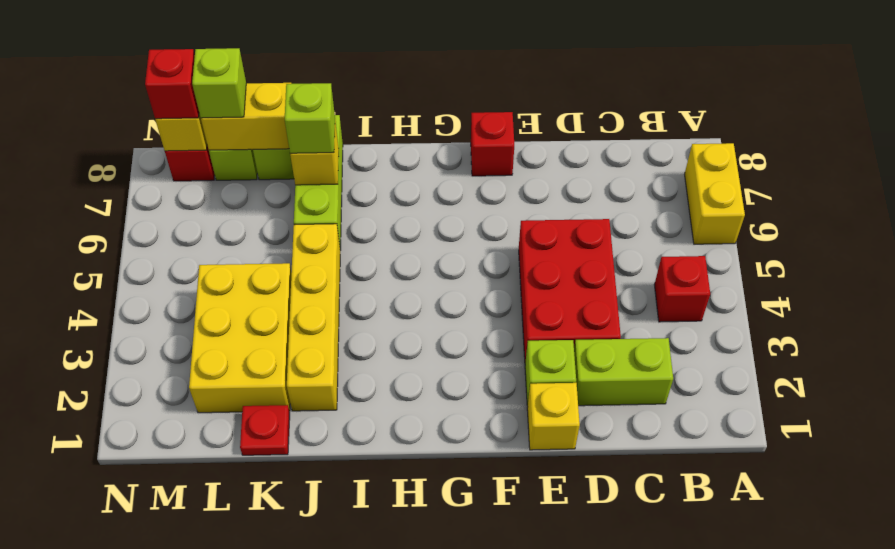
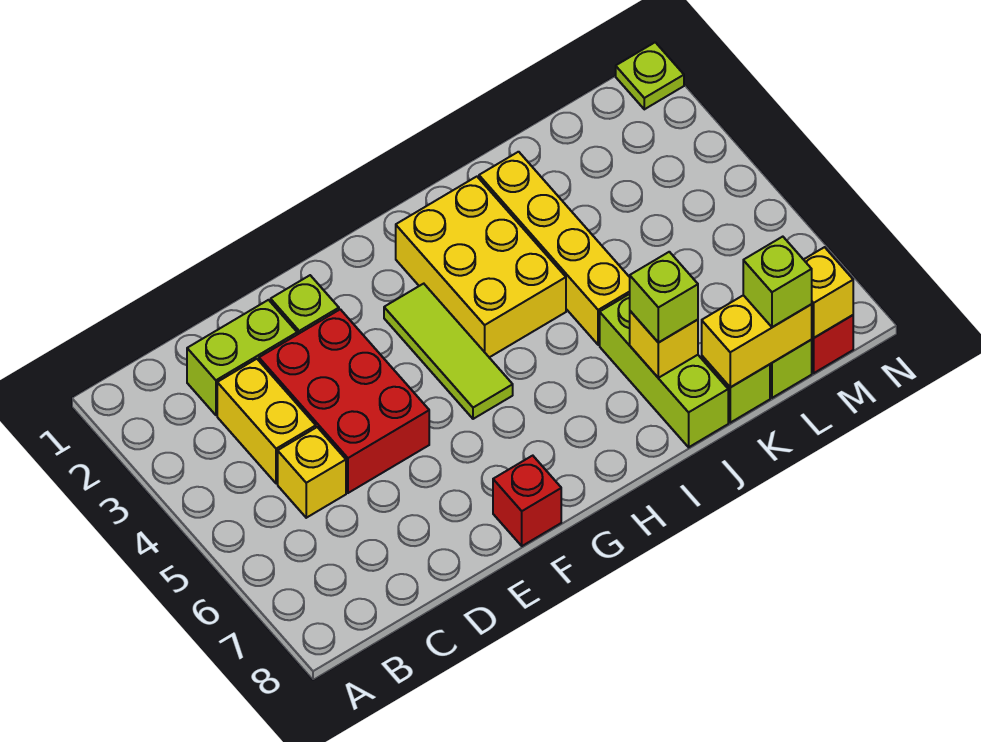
yellow 1x2 brick [685,143,745,244] -> yellow 1x2 brick moved to [217,359,316,484]
red 1x1 brick [654,256,710,322] -> none
yellow 1x1 brick [527,383,580,450] -> yellow 1x1 brick moved to [278,427,346,518]
none -> lime 1x3 tile [384,284,513,419]
red 1x1 plate [240,405,290,455] -> none
yellow 2x3 brick [189,263,291,413] -> yellow 2x3 brick moved to [396,177,566,357]
red 1x1 brick [145,49,199,119] -> none
none -> lime 1x1 plate [616,42,684,109]

